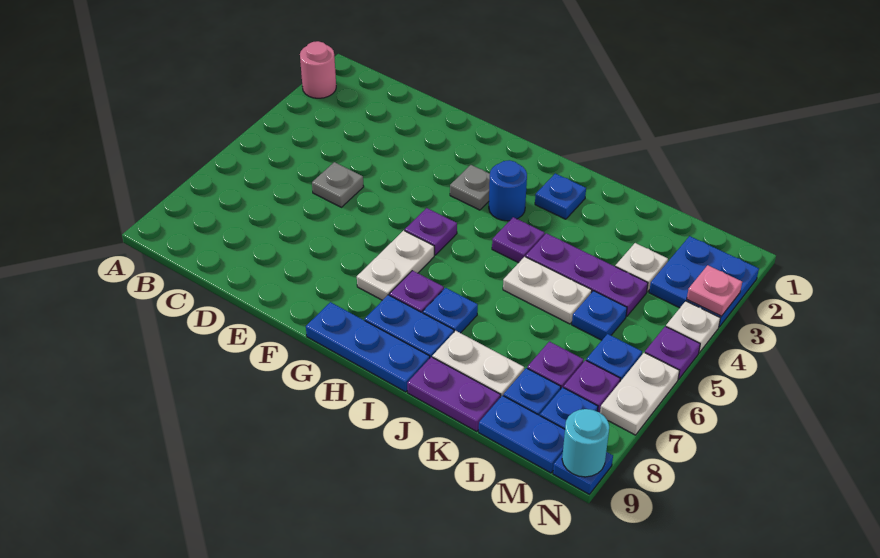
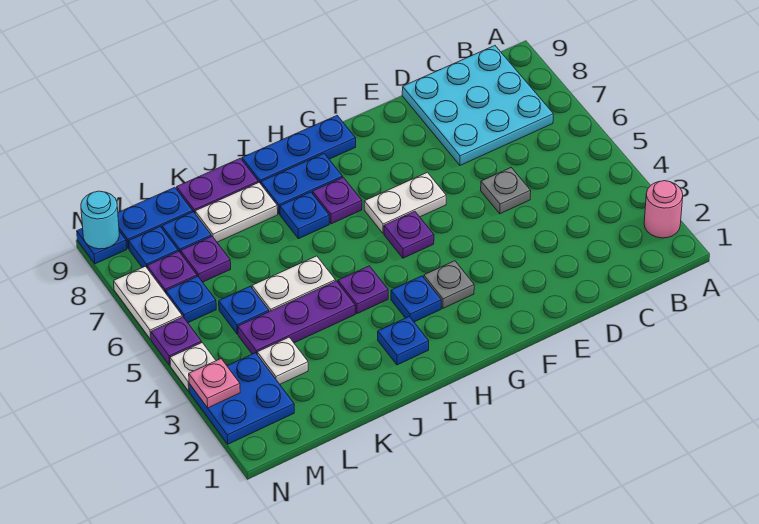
none -> cyan 3x3 plate [402,46,553,165]
white 1x2 plate [357,230,434,300] -> white 1x2 plate turned to [364,172,446,234]
blue 1x1 round brick [489,160,527,221] -> blue 1x1 plate [391,276,441,322]

